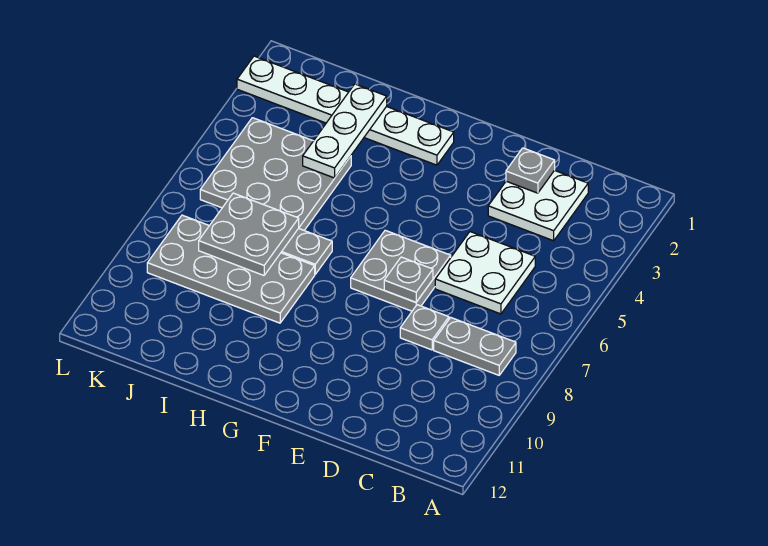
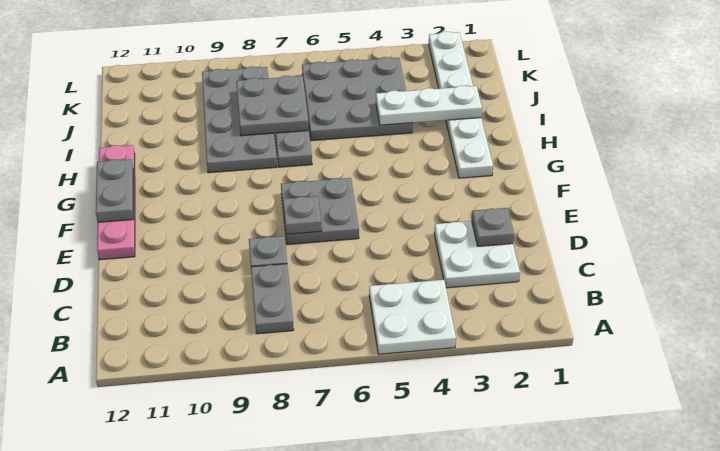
white 2x2 plate [435,232,535,314] -> white 2x2 plate moved to [369,280,456,354]
none -> pink 1x4 plate [97,145,135,260]
none -> grey 1x2 plate [96,159,133,222]

